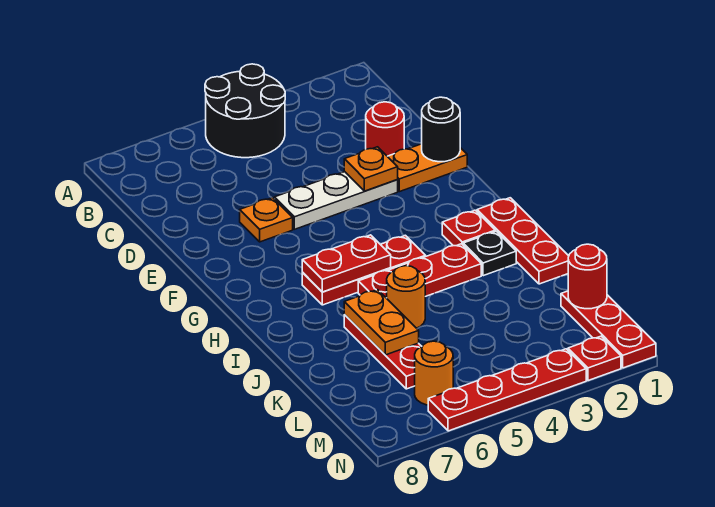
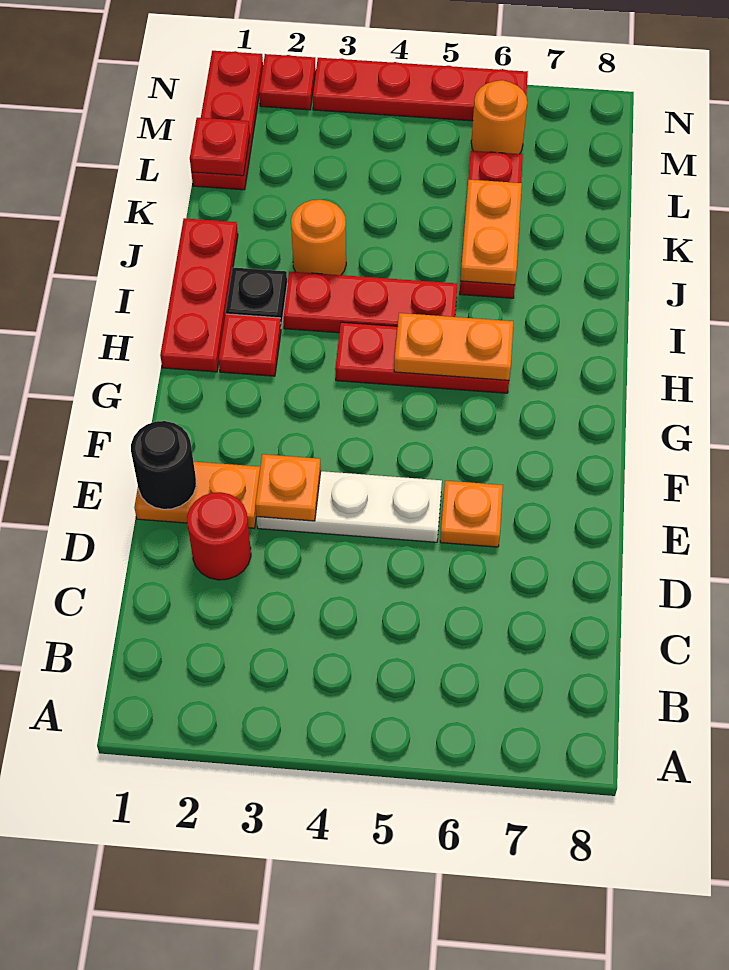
black 2x2 round brick [205,64,285,158] -> none
red 1x2 plate [302,235,391,292] -> orange 1x2 plate [394,313,513,380]
orange 1x1 round brick [387,266,425,328] -> orange 1x1 round brick moved to [291,200,346,275]
red 1x1 round brick [568,244,607,309] -> red 1x1 plate [190,118,250,176]

